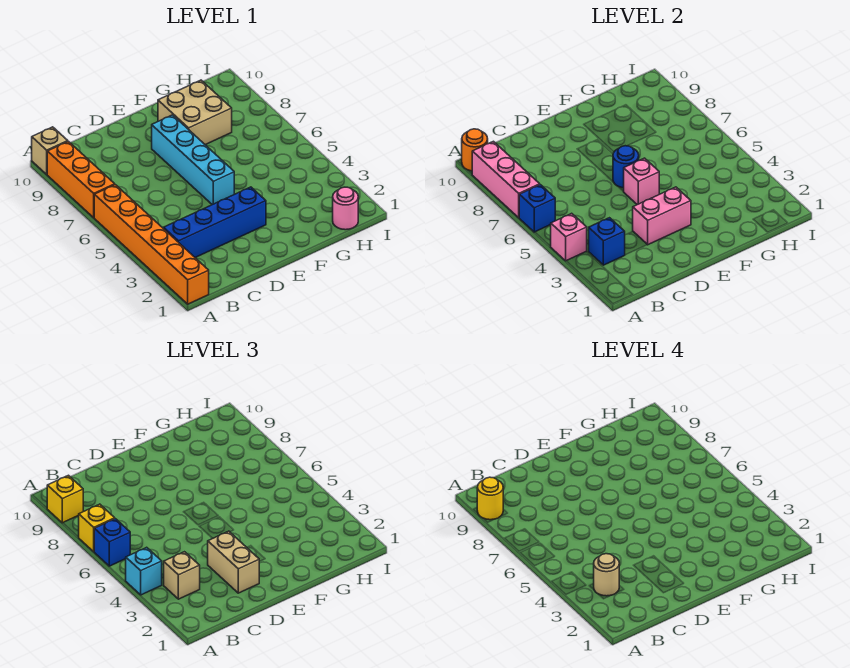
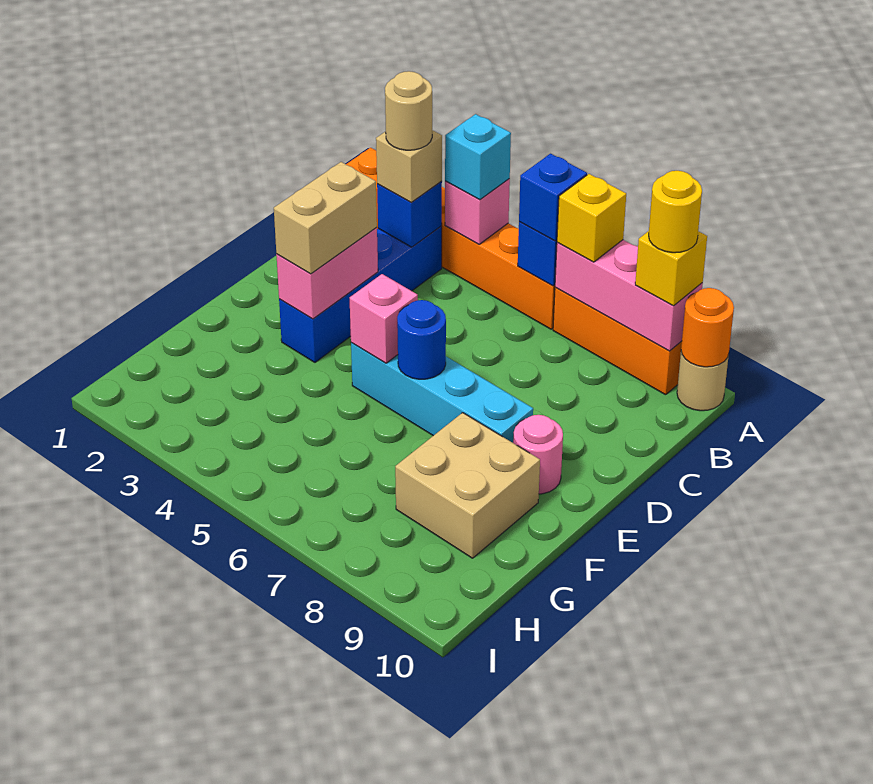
tan 1x1 brick [32,127,68,174] -> tan 1x1 round brick [677,352,729,411]
tan 1x2 brick [208,531,259,593] -> tan 1x2 brick turned to [274,162,377,274]
pink 1x1 round brick [333,187,358,230] -> pink 1x1 round brick moved to [513,415,563,494]

